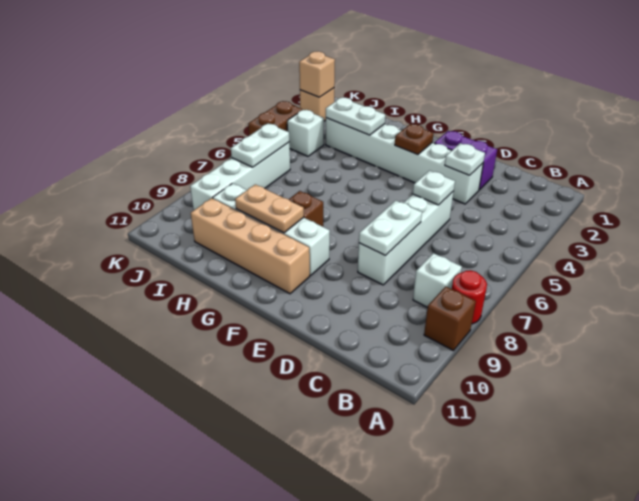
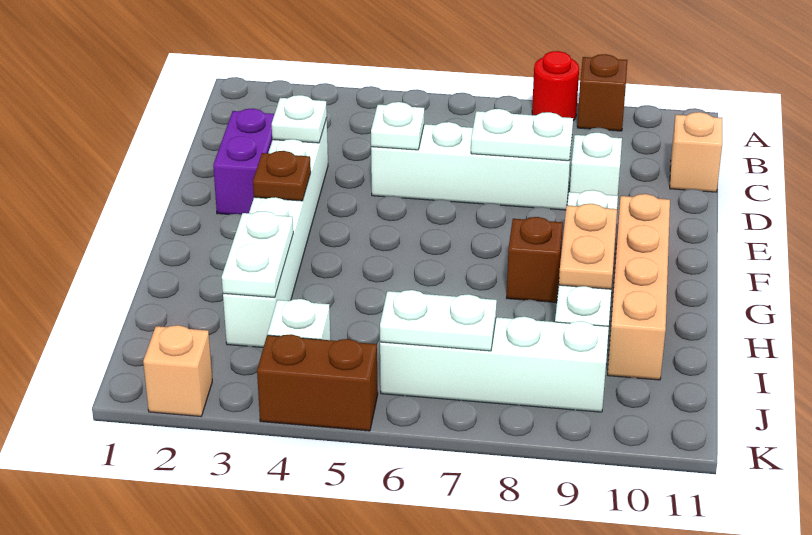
white 1x1 brick [413,253,462,308] -> white 1x1 brick moved to [570,133,622,196]
tan 1x1 brick [299,51,335,97] -> tan 1x1 brick moved to [670,112,722,192]

